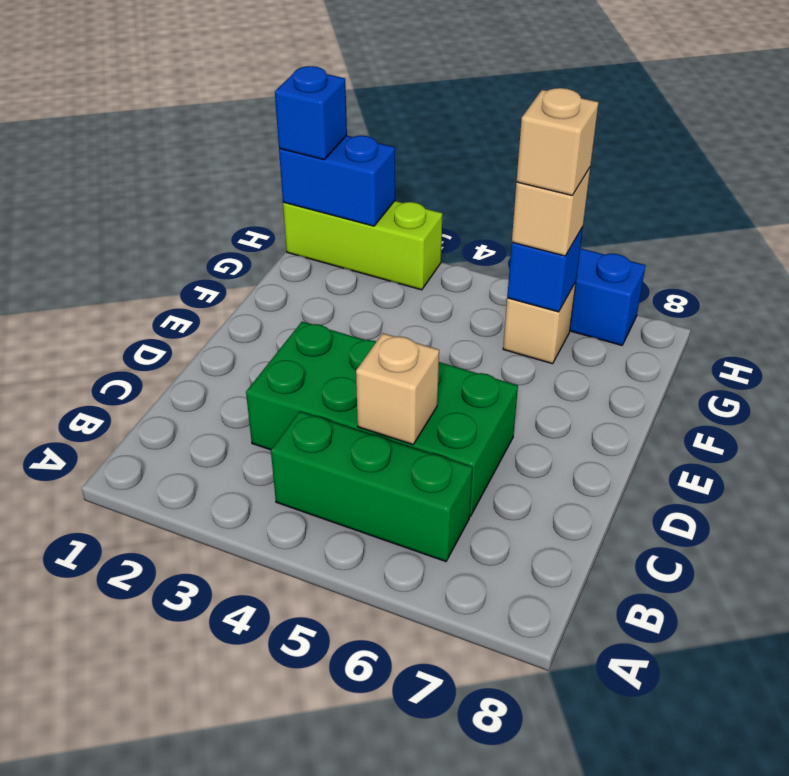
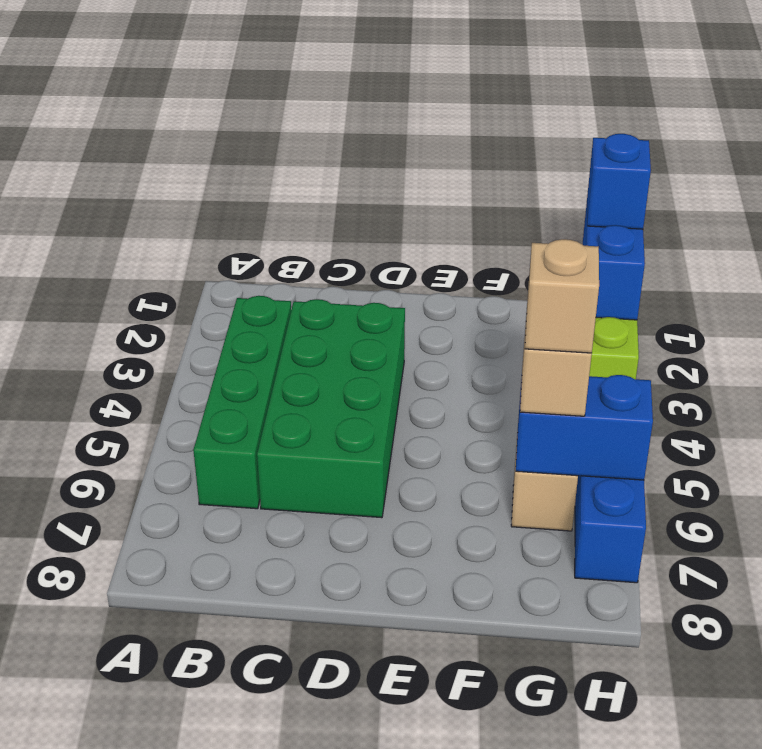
green 1x3 brick [271,411,473,562] -> green 1x4 brick [193,296,291,509]
tan 1x1 brick [356,333,439,445] -> none
blue 1x1 brick [507,227,583,312] -> blue 1x2 brick [516,375,653,480]

